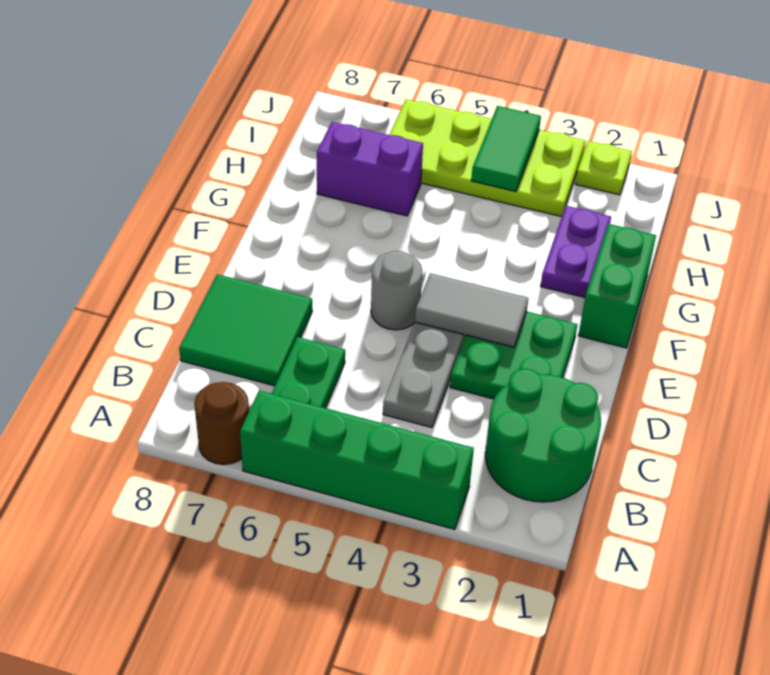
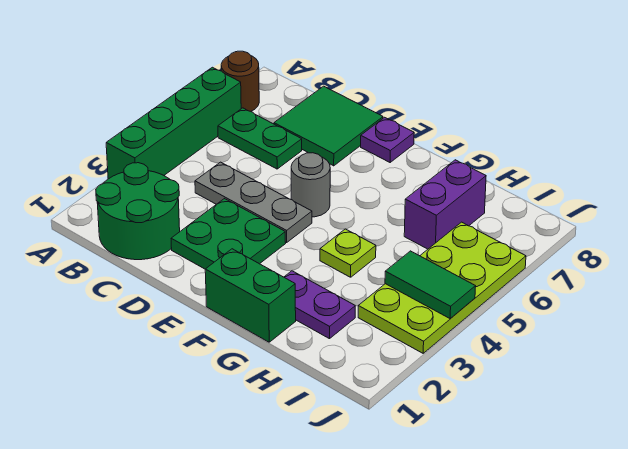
grey 1x2 tile [415,273,528,347] -> none
none -> purple 1x1 plate [361,117,414,162]
lime 1x1 plate [575,141,632,195] -> lime 1x1 plate moved to [320,229,376,277]

